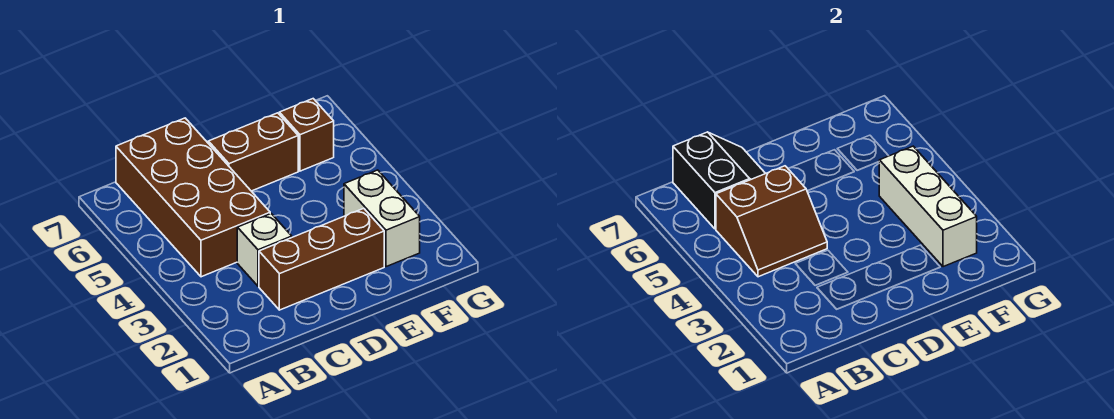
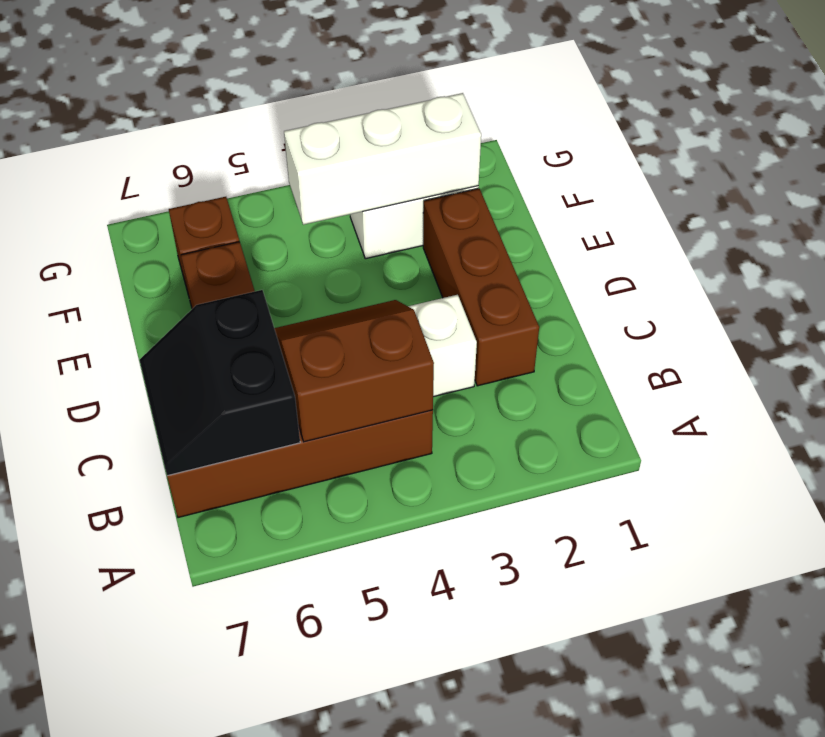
brown 2x2 slope [716,166,827,277] -> brown 2x2 slope turned to [274,300,434,442]
black 2x2 slope [673,132,766,229] -> black 2x2 slope turned to [140,290,300,476]

